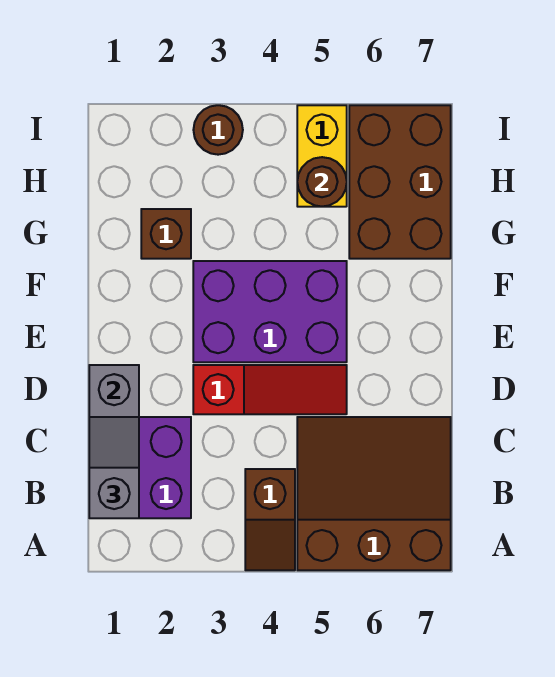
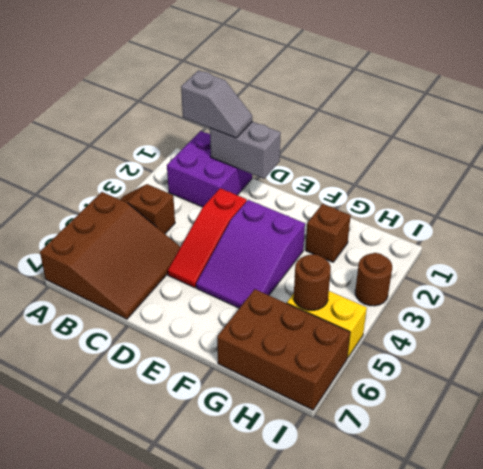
purple 2x3 brick [193,261,347,362] -> purple 2x3 slope [196,200,305,308]

